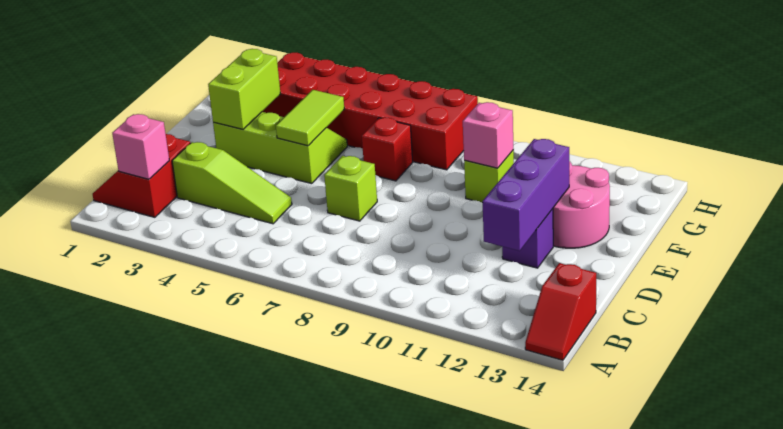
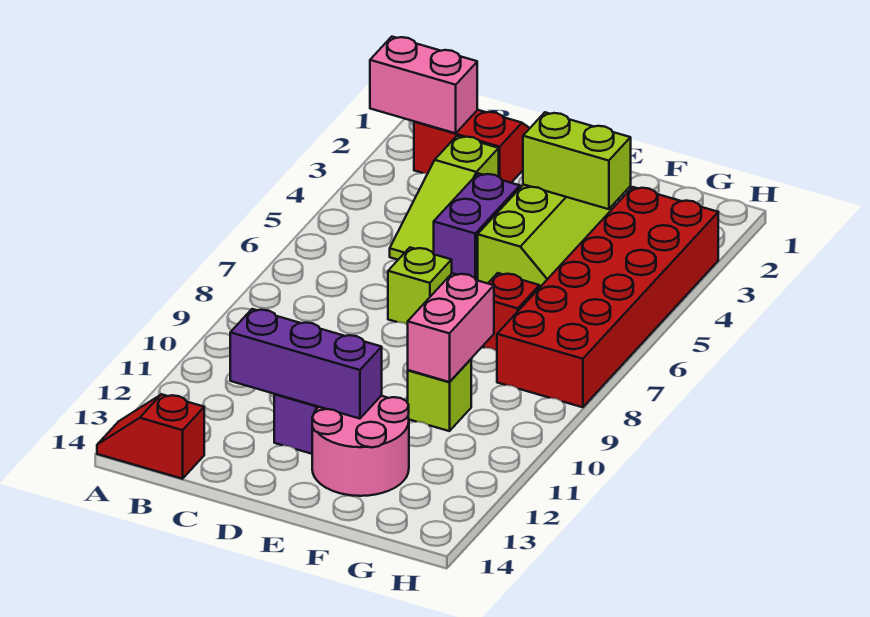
pink 1x1 brick [112,114,169,179] -> pink 1x2 brick [370,37,477,133]
none -> purple 1x2 brick [434,173,520,280]
lime 1x2 tile [276,90,344,146] -> none
pink 1x1 brick [463,102,513,168] -> pink 1x2 brick [408,273,494,382]

